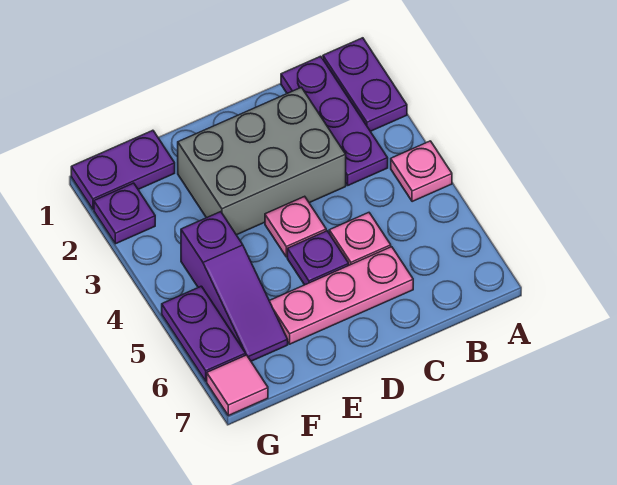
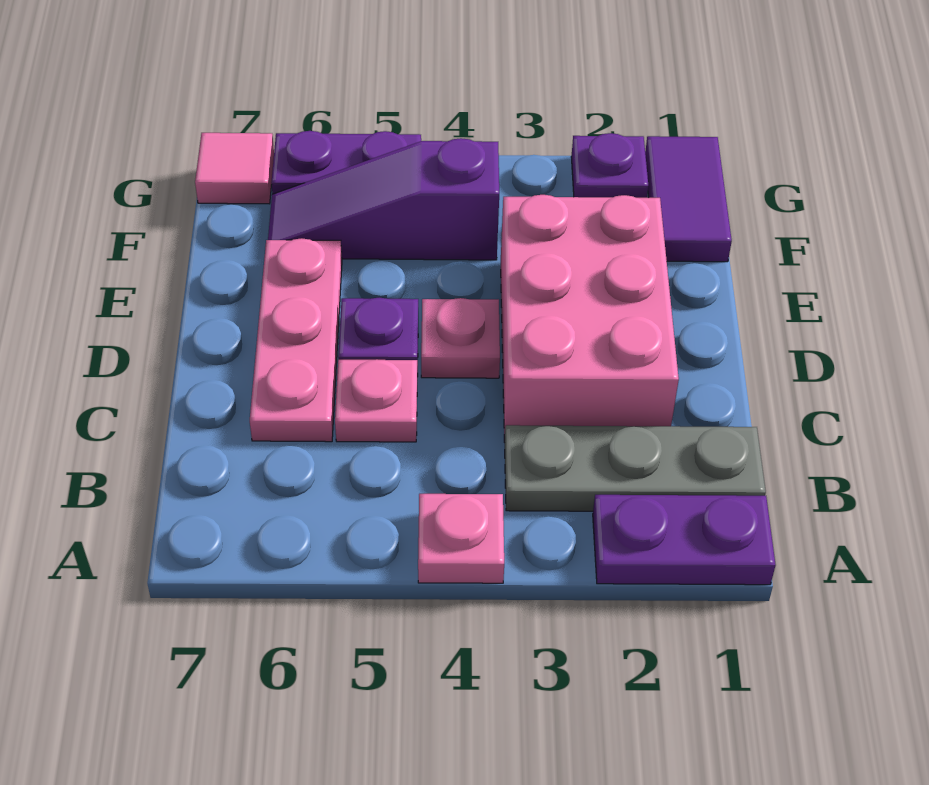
purple 1x3 plate [281,56,388,185] -> grey 1x3 plate [505,425,766,511]
grey 2x3 brick [178,87,346,235] -> pink 2x3 brick [501,195,679,442]
purple 1x2 plate [71,130,175,209] -> purple 1x2 tile [645,136,732,262]

